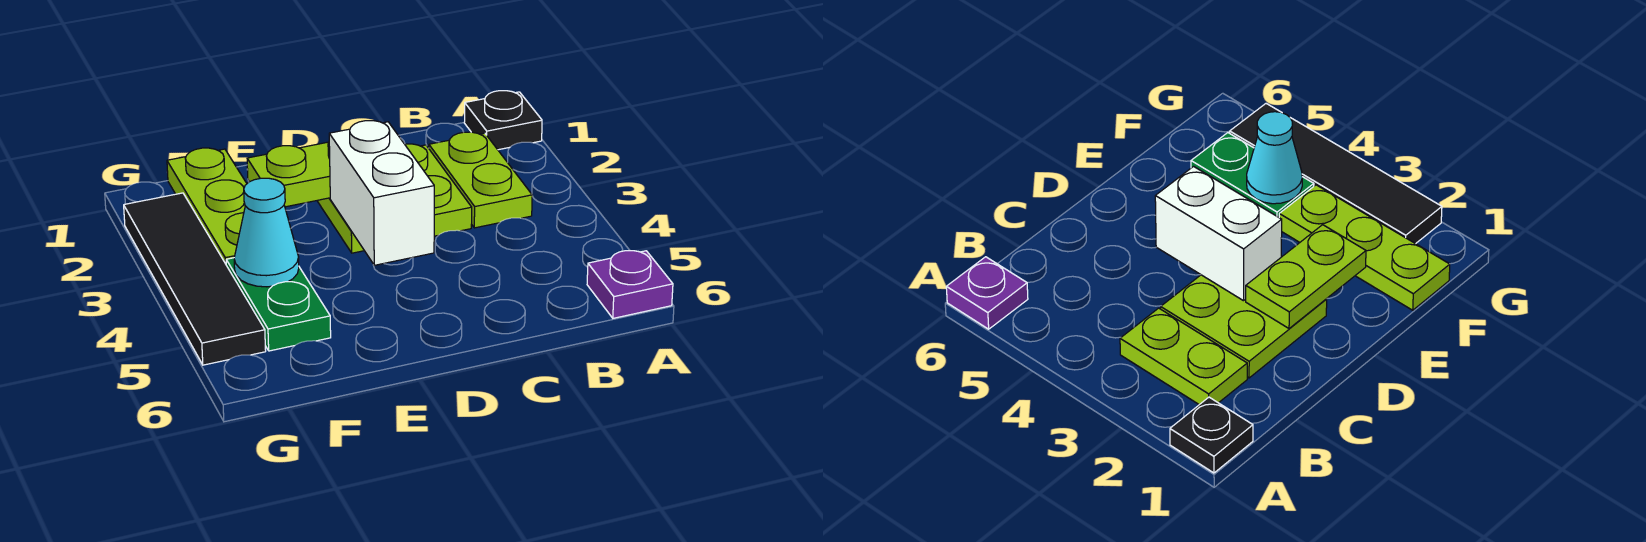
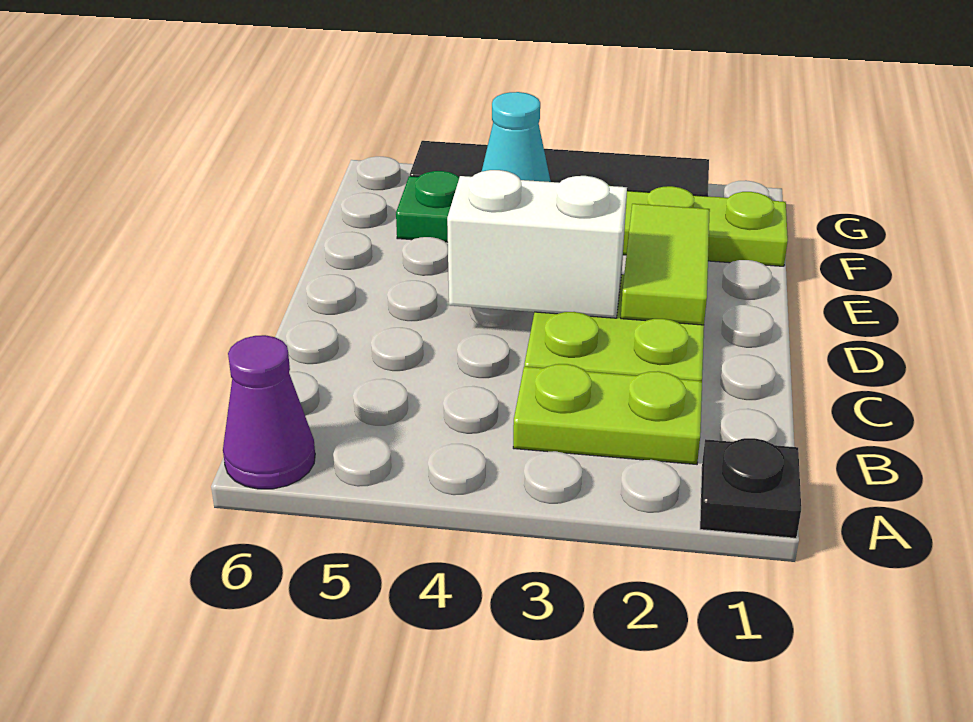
purple 1x1 plate [587,251,673,318] -> purple 1x1 cone [223,335,315,489]
lime 1x2 plate [247,142,330,207] -> lime 1x2 tile [621,204,710,325]

